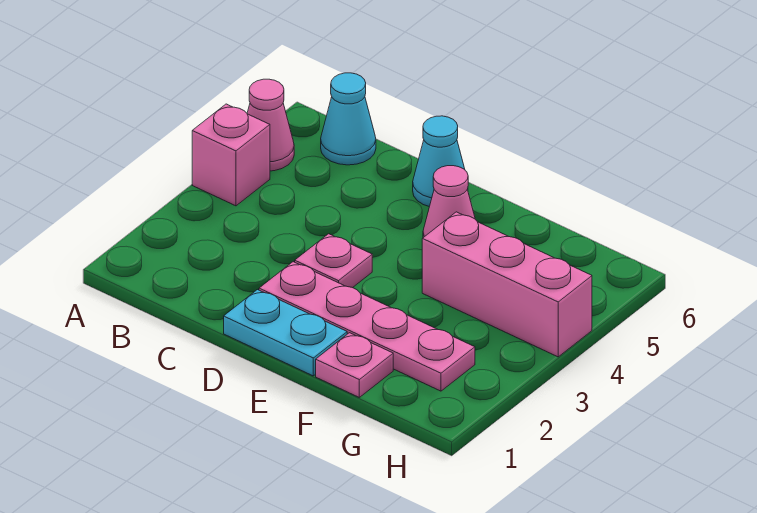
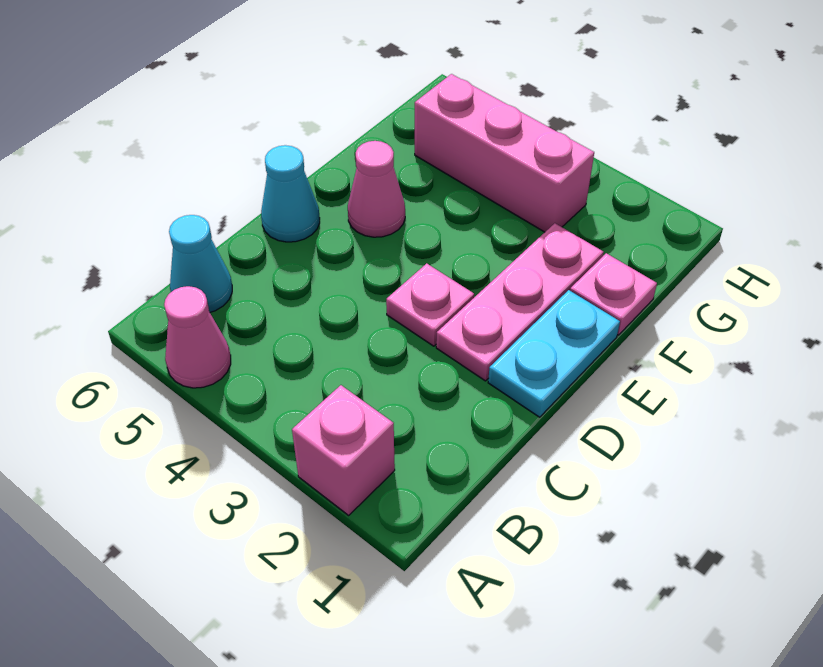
pink 1x1 brick [192,104,270,206] -> pink 1x1 brick moved to [292,385,395,515]
pink 1x4 plate [259,262,475,391] -> pink 1x3 plate [436,223,604,381]
pink 1x3 brick [422,212,592,357] -> pink 1x3 brick turned to [415,74,594,232]

